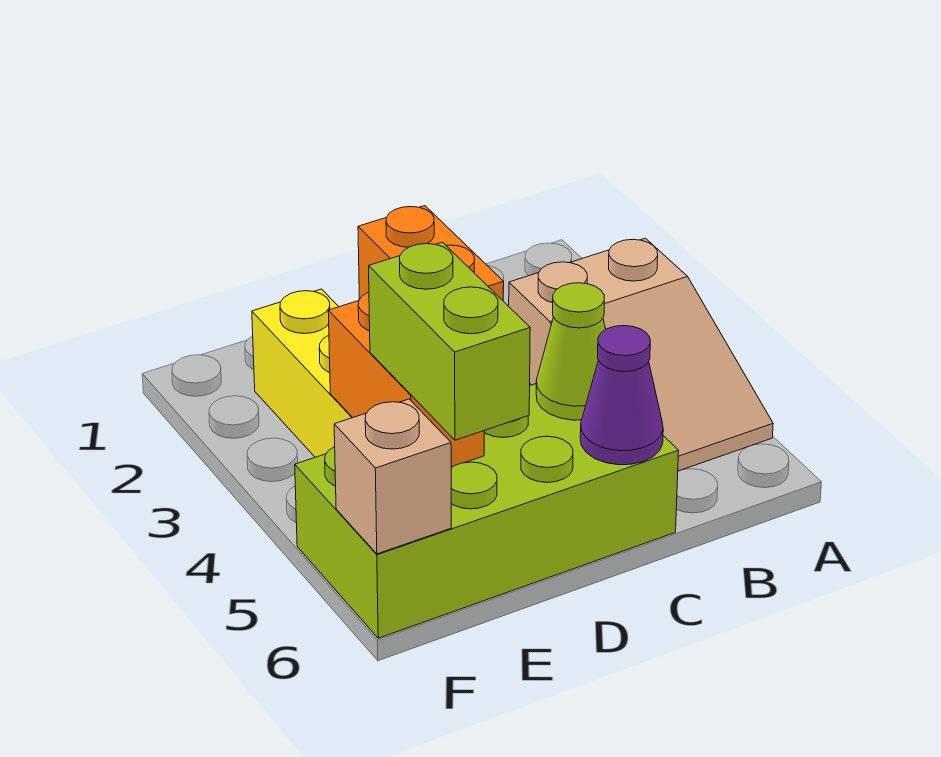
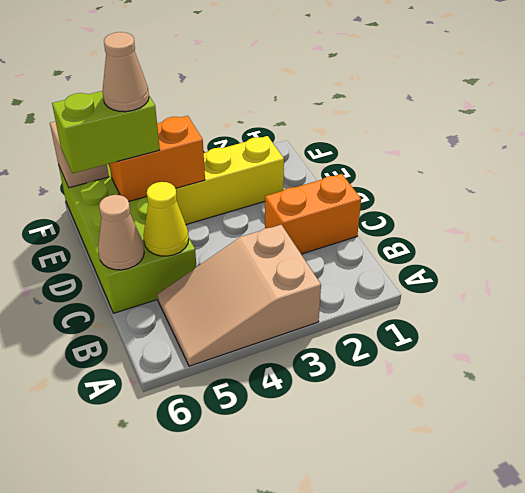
lime 1x1 cone [536,283,606,420] -> yellow 1x1 cone [143,182,189,256]
purple 1x1 cone [580,325,663,465] -> tan 1x1 cone [98,195,144,270]
none -> tan 1x1 cone [102,32,149,112]

